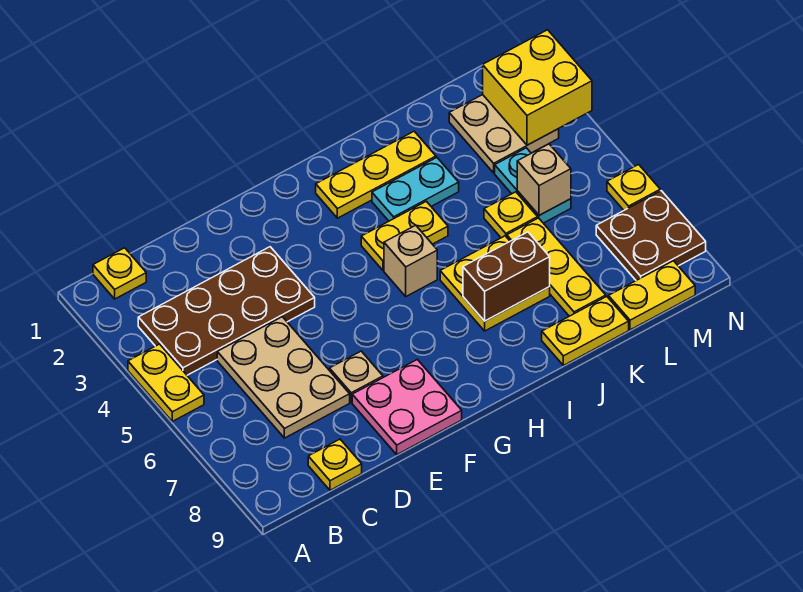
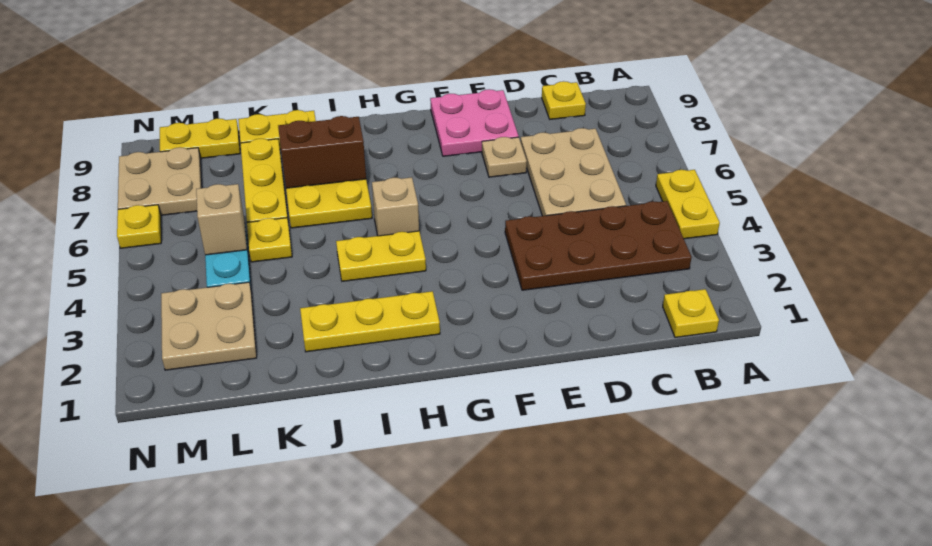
cyan 1x2 plate [372,158,459,221] -> none
yellow 2x2 brick [483,30,592,145] -> none
brown 2x2 plate [596,191,706,280] -> tan 2x2 plate [118,147,202,215]

